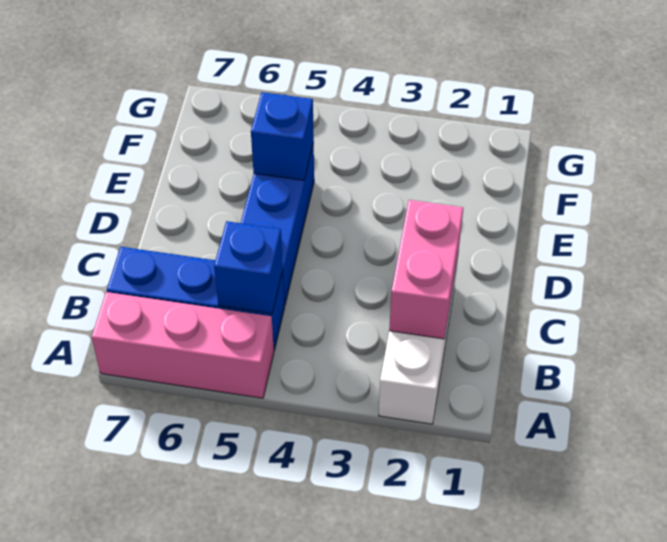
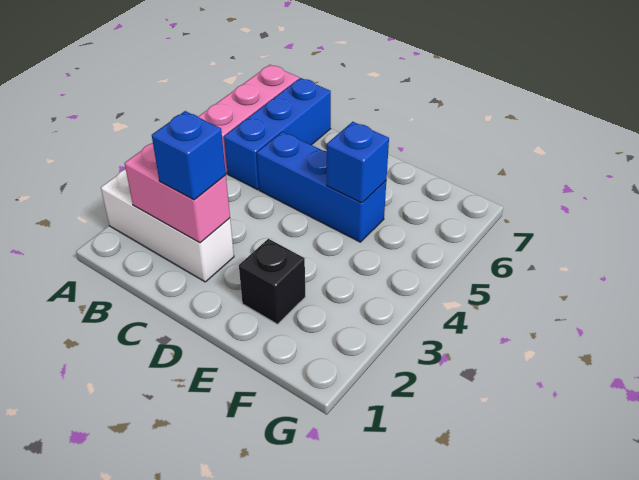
blue 1x1 brick [214,221,283,314] -> blue 1x1 brick moved to [152,111,226,200]
none -> black 1x1 brick [239,239,305,324]

